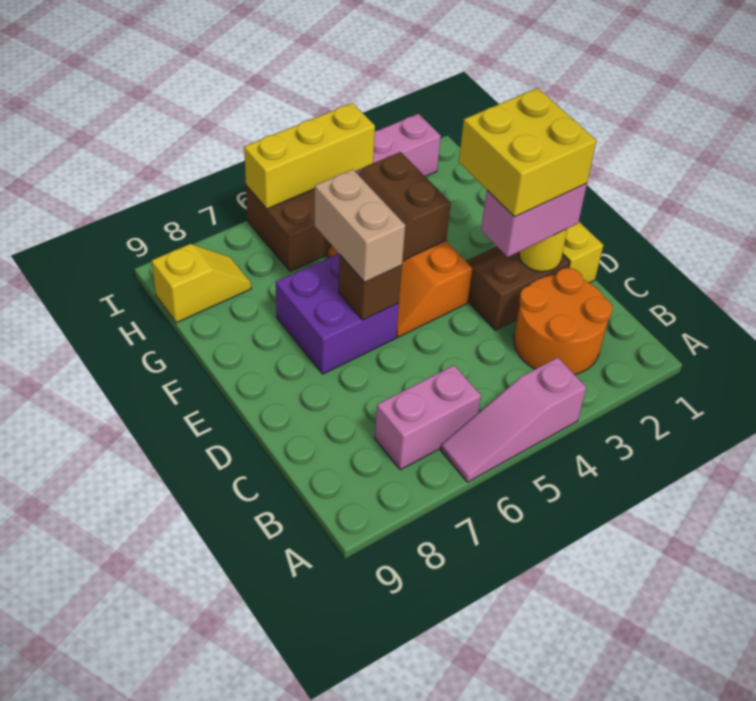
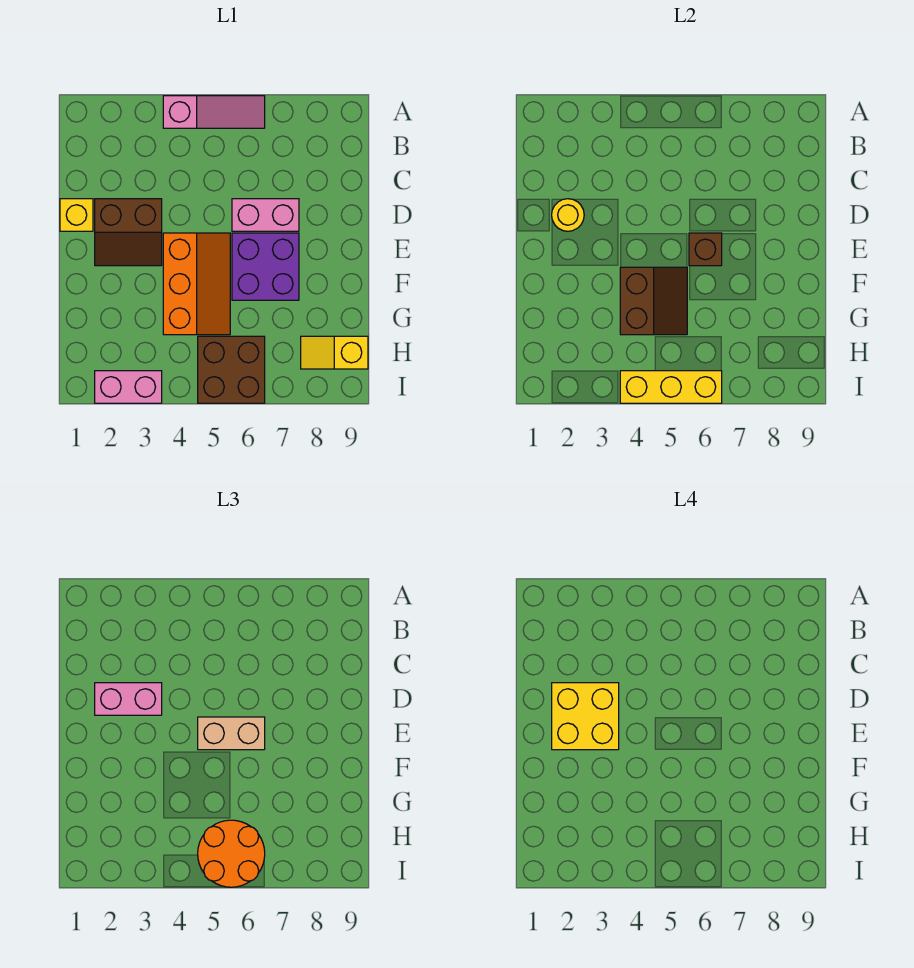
orange 2x2 round brick [514,268,612,375] -> orange 2x2 round brick moved to [198,820,265,887]
pink 1x2 brick [375,365,481,470] -> pink 1x2 brick moved to [232,199,299,231]
tan 1x2 brick [315,169,405,282] -> tan 1x2 brick turned to [198,717,265,750]

